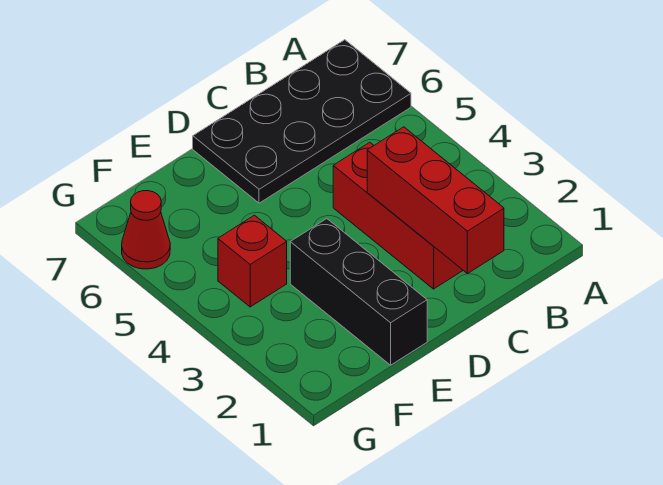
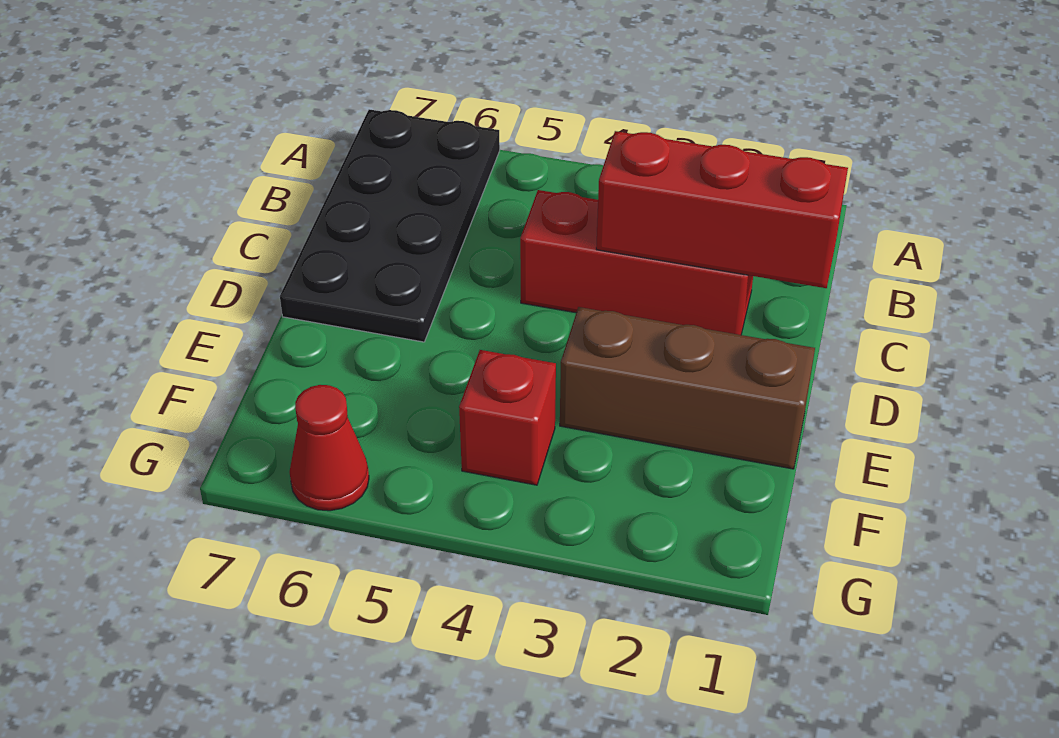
black 1x3 brick [290,219,427,365] -> brown 1x3 brick [560,307,815,469]

